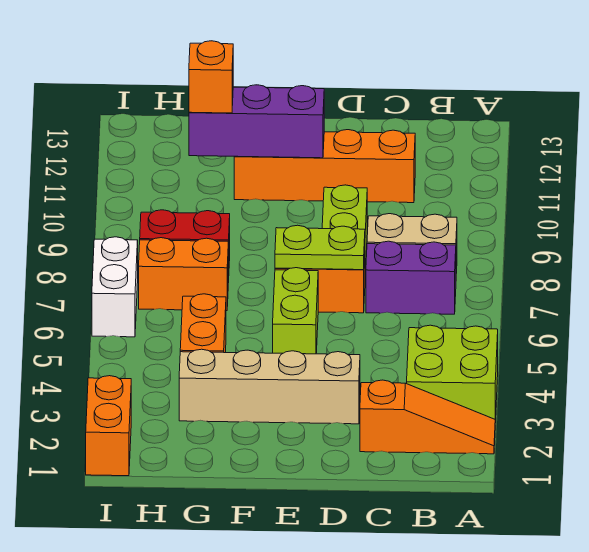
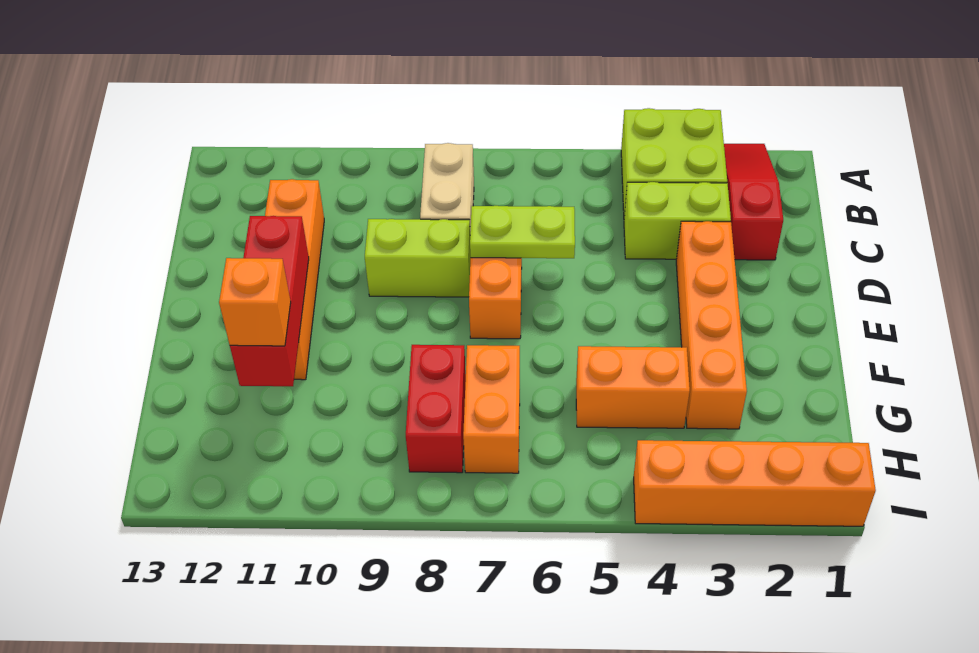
orange 1x3 slope [360,380,495,454] -> red 1x3 slope [724,144,783,260]
purple 1x2 brick [366,241,456,314] -> none
tan 1x4 brick [179,349,360,424] -> orange 1x4 brick [676,221,747,429]
lime 1x2 plate [275,225,365,270] -> lime 1x2 plate turned to [470,206,575,258]
lime 1x2 brick [273,268,318,354] -> lime 1x2 brick moved to [624,182,731,259]
purple 1x3 brick [189,85,324,158] -> red 1x3 brick [230,216,309,386]
orange 1x2 brick [86,376,131,476] -> orange 1x4 brick [634,440,876,526]
white 1x2 brick [92,237,138,337] -> none

